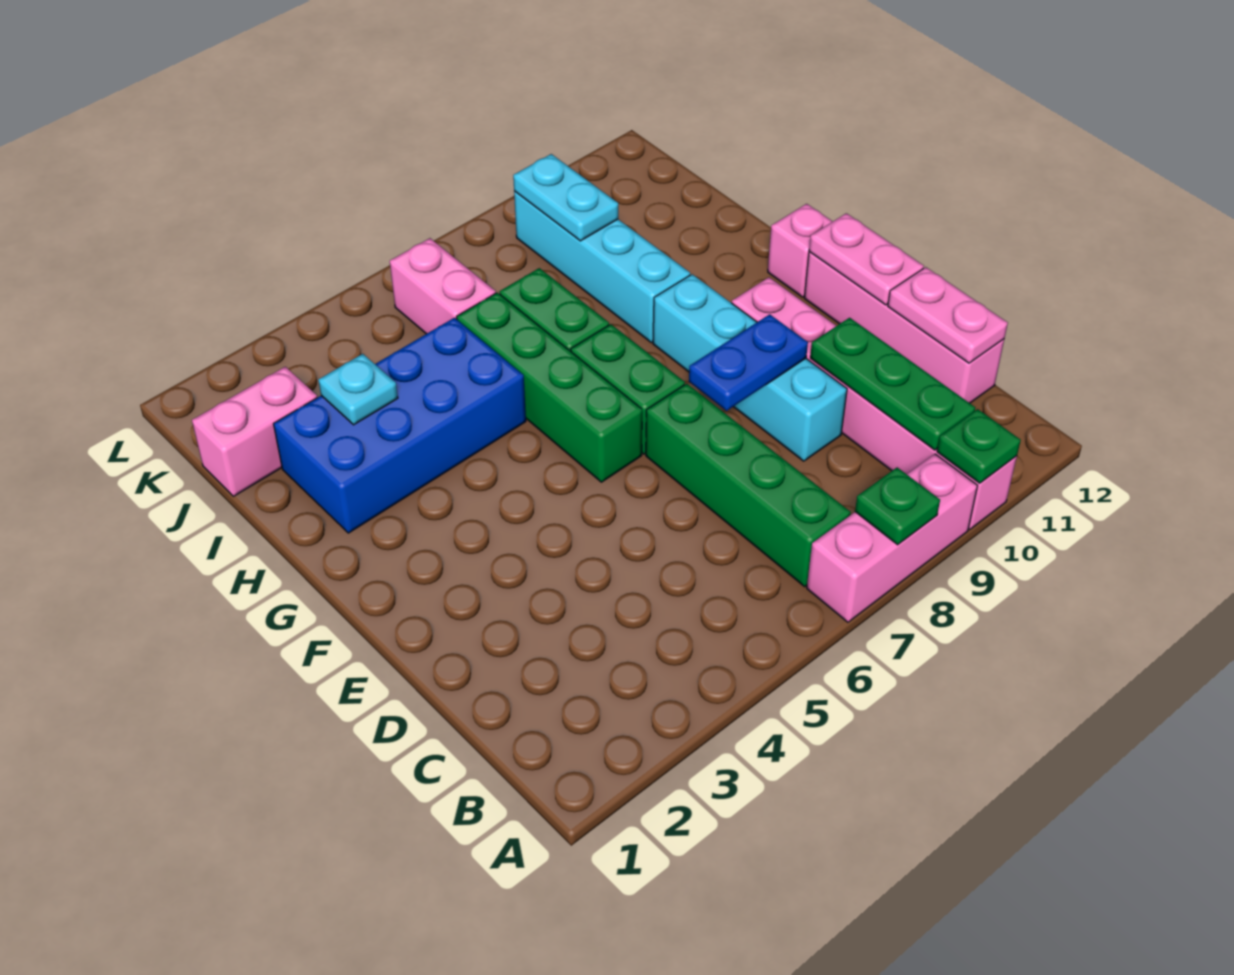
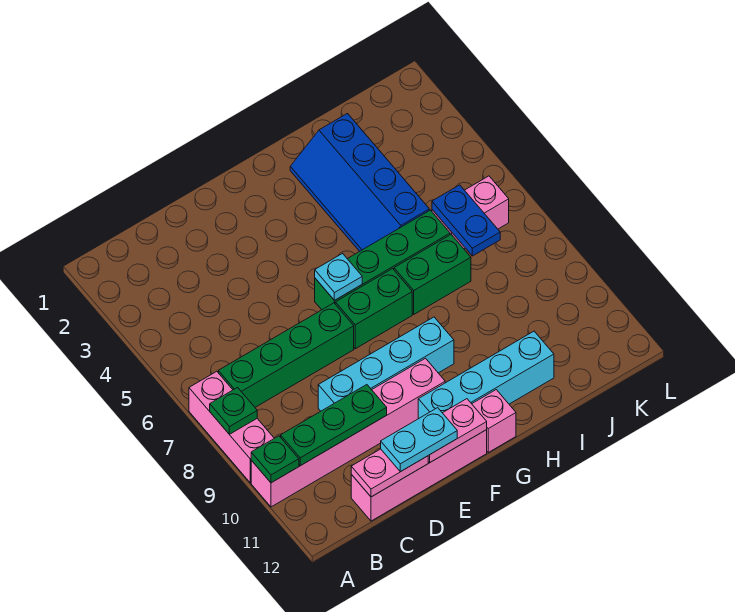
blue 1x2 plate [689,314,808,411] -> blue 1x2 plate moved to [432,185,500,256]
blue 2x4 brick [274,318,526,533] -> blue 2x4 slope [290,114,429,251]
cyan 1x4 brick [514,191,690,343] -> cyan 1x4 brick moved to [418,331,554,419]
cyan 1x1 plate [318,354,398,425] -> cyan 1x1 plate moved to [315,254,362,301]
pink 1x2 brick [192,367,317,496] -> none
cyan 1x2 plate [513,154,618,241] -> cyan 1x2 plate moved to [381,408,457,472]

